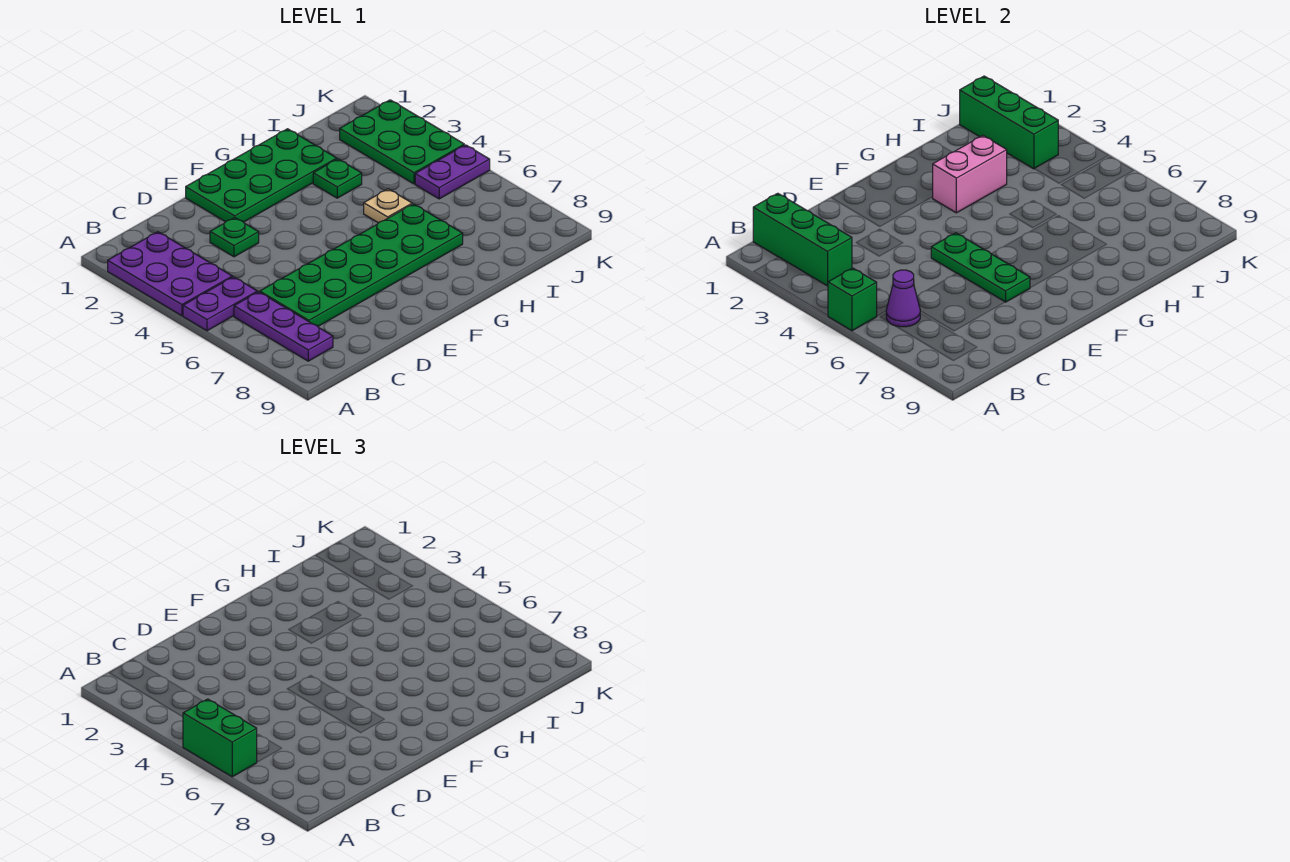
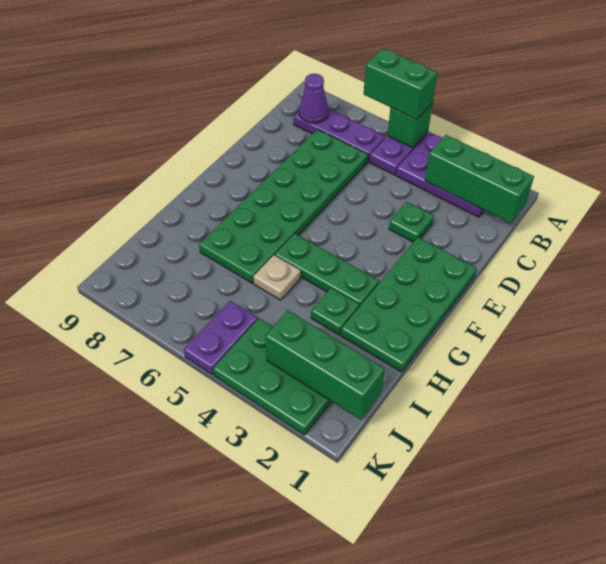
purple 1x1 cone [886,270,920,327] -> purple 1x1 cone moved to [299,74,329,123]
green 1x3 plate [931,233,1030,302] -> green 1x3 plate moved to [275,234,379,306]
pink 1x2 brick [933,136,1007,213] -> none

